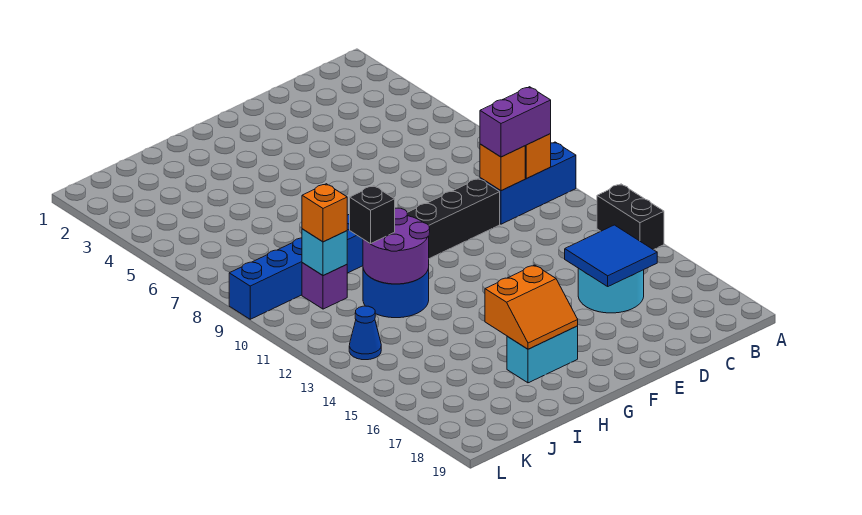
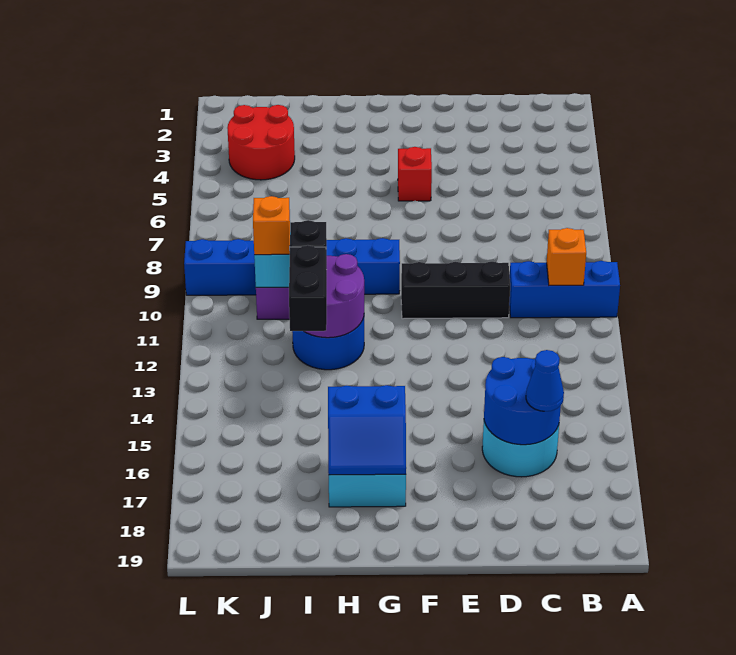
black 1x2 brick [597,184,664,250] -> black 1x2 brick moved to [289,245,327,331]
purple 1x2 brick [480,87,551,157] -> none
orange 1x1 brick [480,144,525,191] -> none
blue 2x2 tile [565,225,657,286] -> blue 2x2 round brick [484,357,561,445]
none -> red 1x1 brick [398,147,432,201]
orange 2x2 slope [485,265,578,349] -> blue 2x2 slope [328,385,406,475]
none -> red 2x2 round brick [227,105,295,180]
blue 1x1 cone [349,306,381,360] -> blue 1x1 cone moved to [526,350,564,411]

